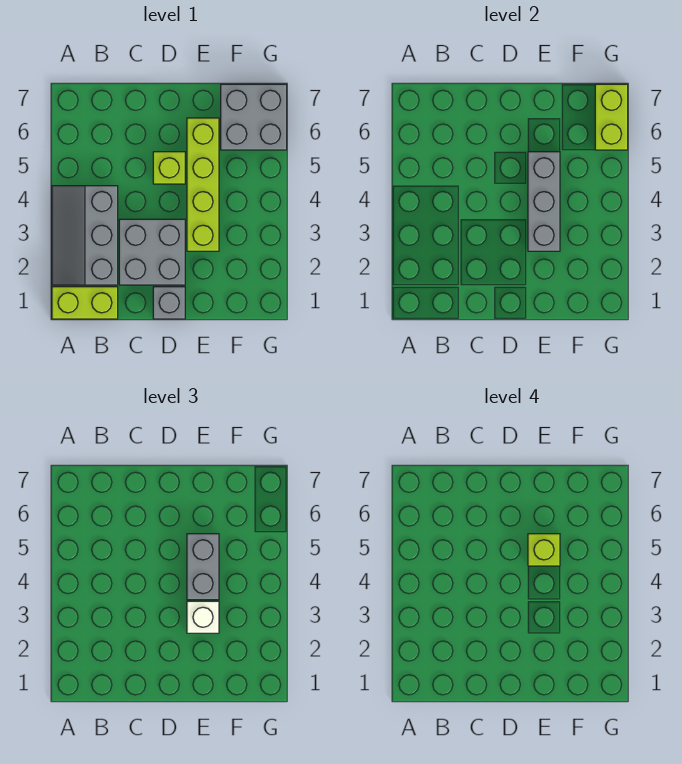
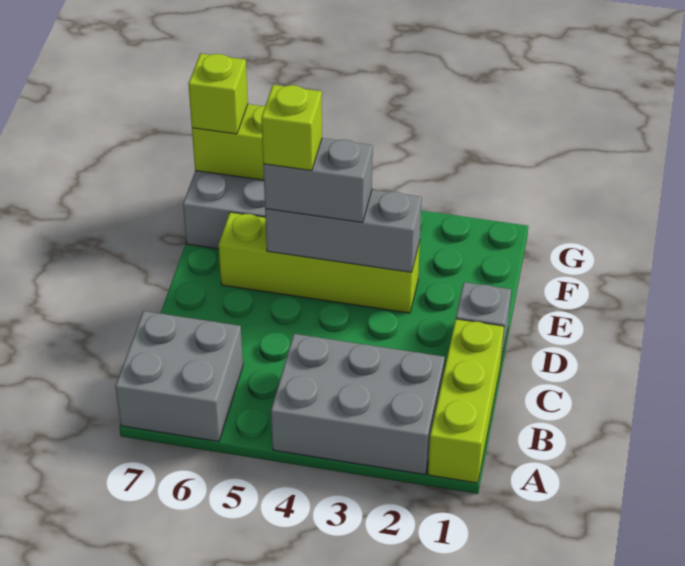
lime 1x2 brick [52,287,118,319] -> lime 1x3 brick [428,319,504,483]
grey 2x3 slope [52,186,118,285] -> grey 2x3 brick [271,334,445,475]
grey 2x2 brick [119,219,185,285] -> grey 2x2 brick moved to [115,311,243,442]
lime 1x1 brick [153,152,185,184] -> lime 1x1 brick moved to [188,54,248,134]
white 1x1 brick [187,601,219,633] -> none

